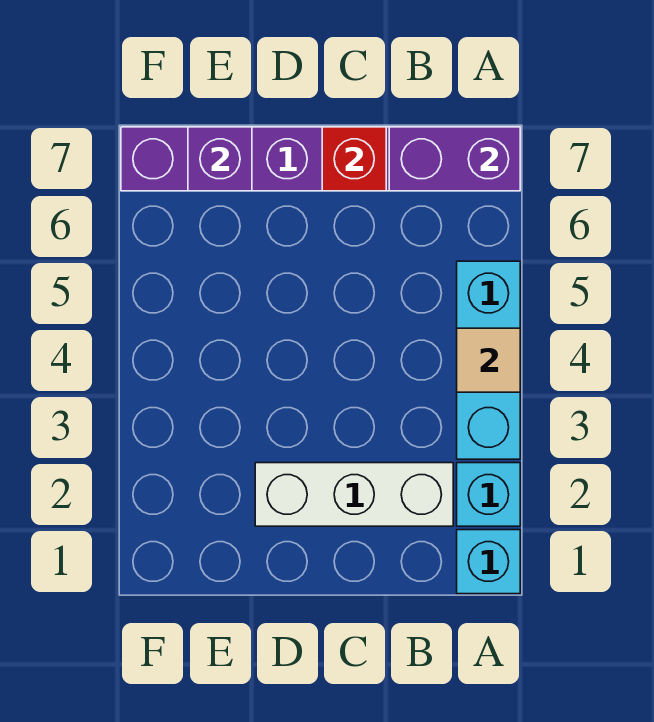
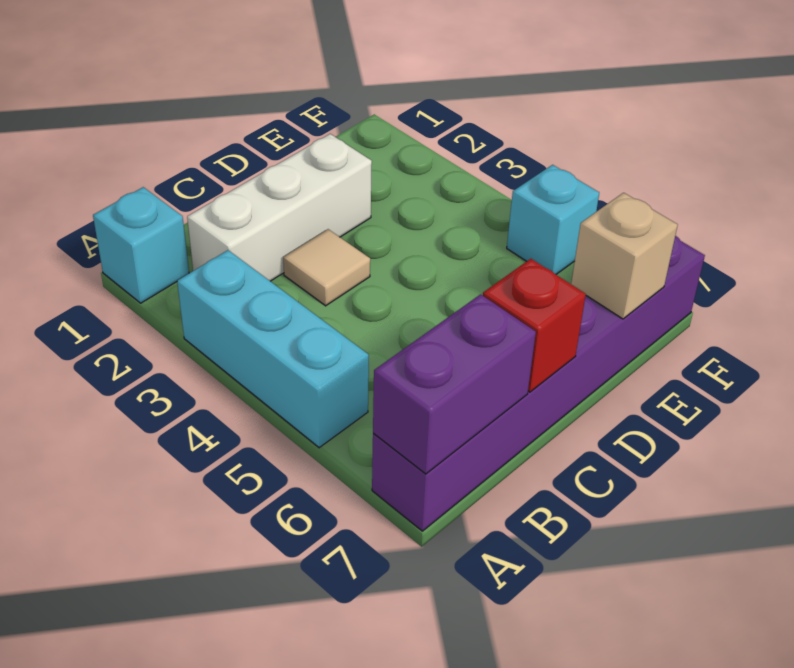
cyan 1x1 brick [457,463,520,526] -> cyan 1x1 brick moved to [507,165,599,274]
tan 1x1 tile [457,328,520,392] -> tan 1x1 tile moved to [283,229,370,306]
purple 1x1 brick [188,127,252,191] -> tan 1x1 brick [571,193,678,319]

